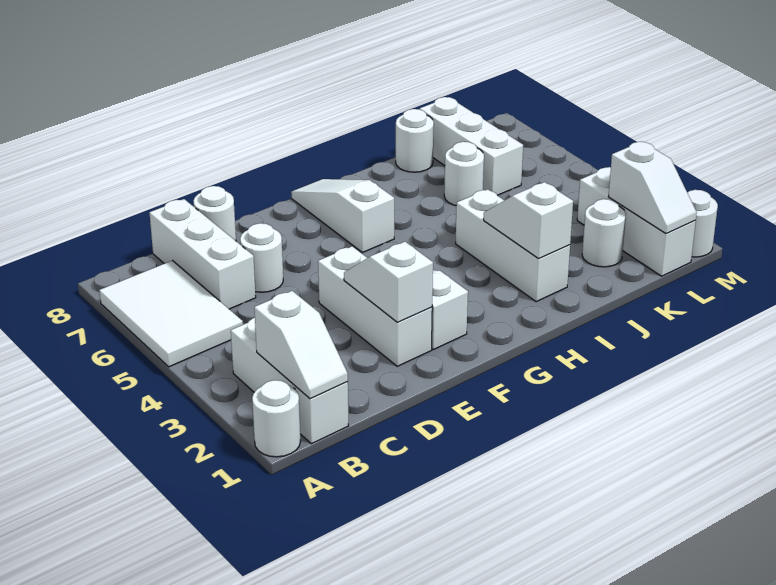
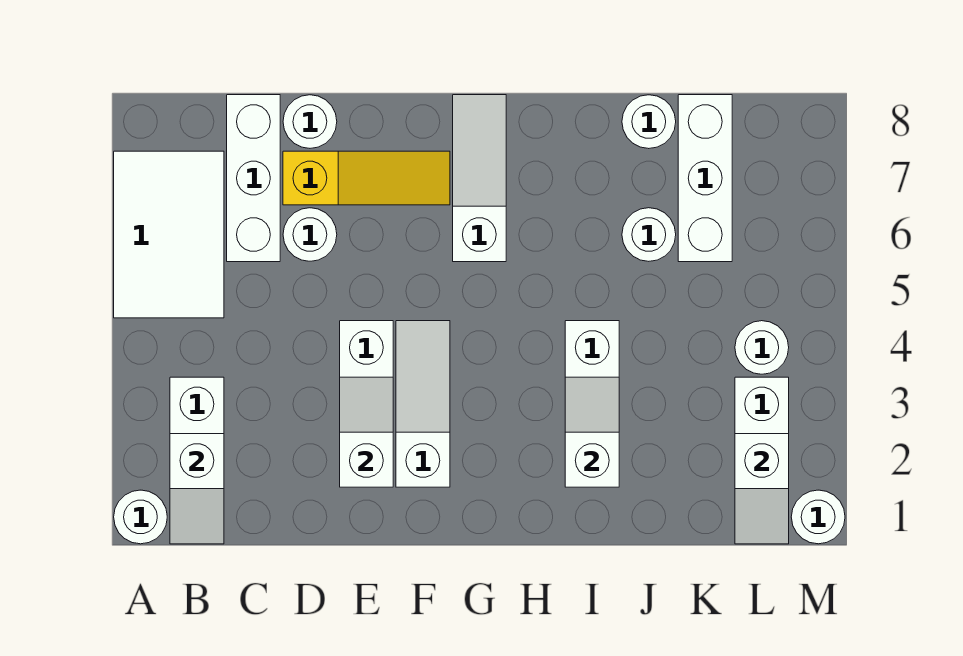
none -> yellow 1x3 slope [283,151,450,205]
white 1x1 round brick [582,199,626,267] -> white 1x1 round brick moved to [735,321,789,374]

